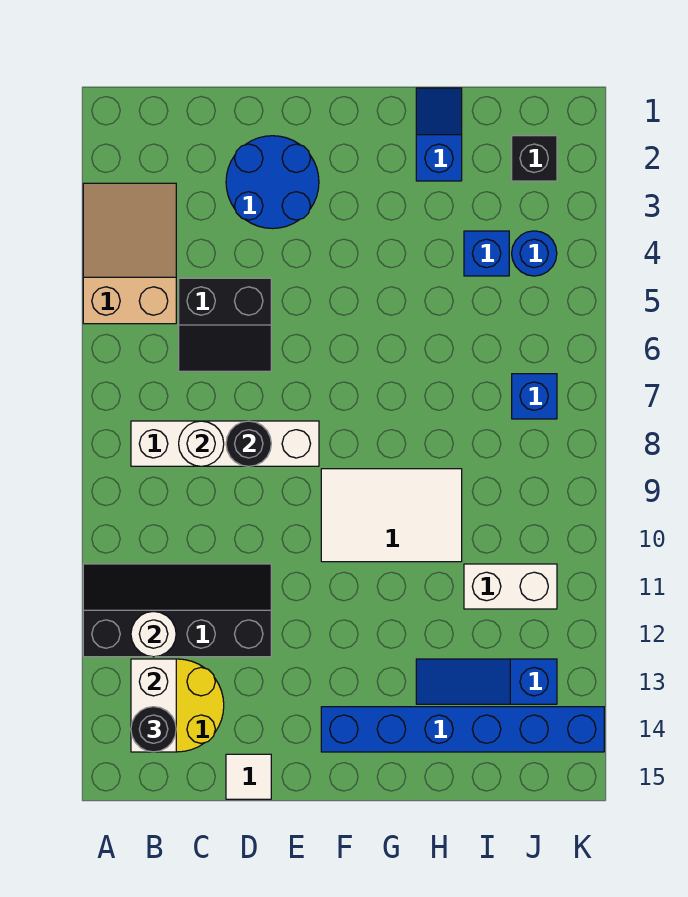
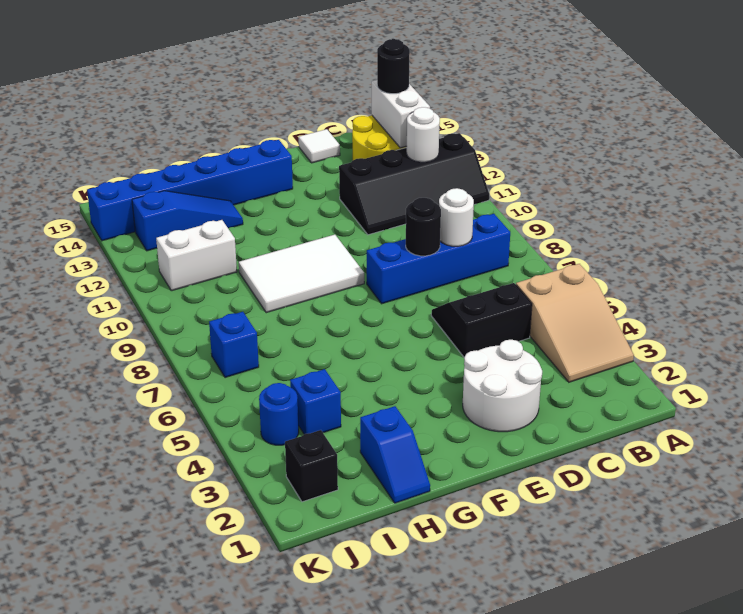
white 1x4 brick [131,421,319,466] -> blue 1x4 brick [367,214,510,304]
blue 2x2 round brick [226,136,319,229] -> white 2x2 round brick [463,340,542,432]

